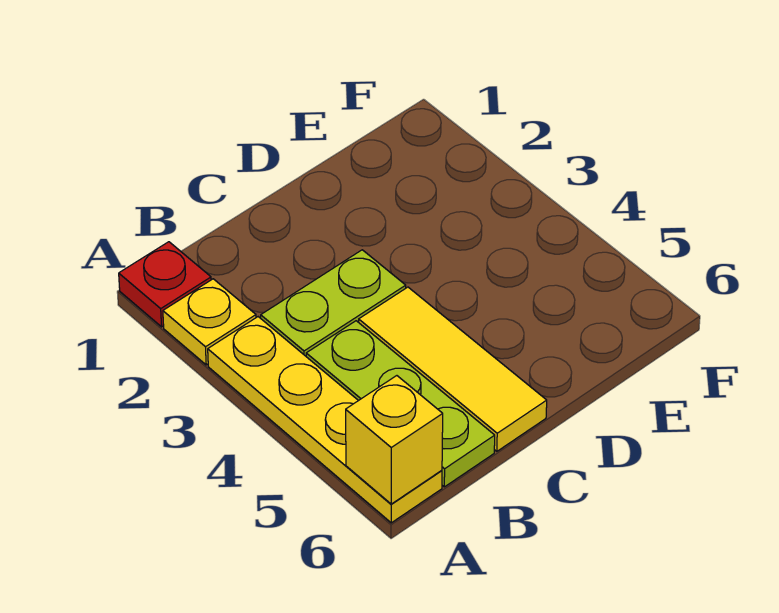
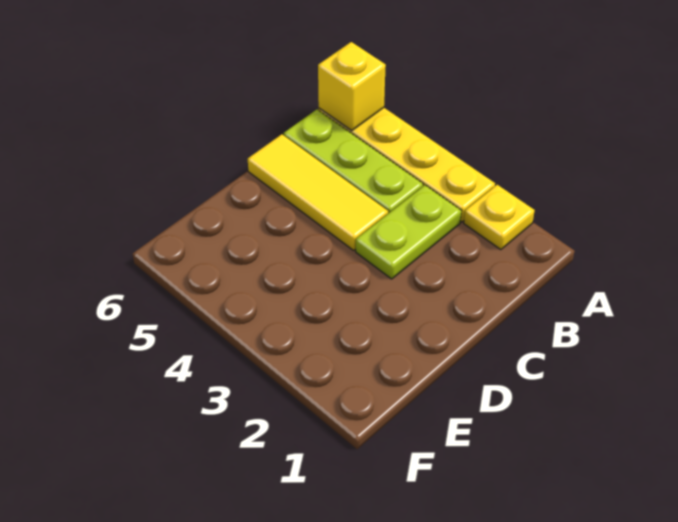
red 1x1 plate [119,242,211,327] -> none

